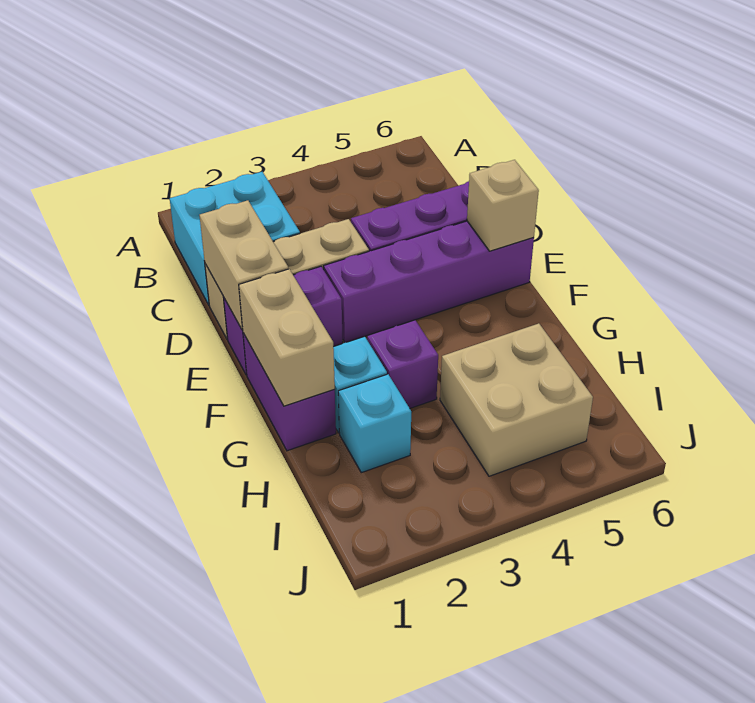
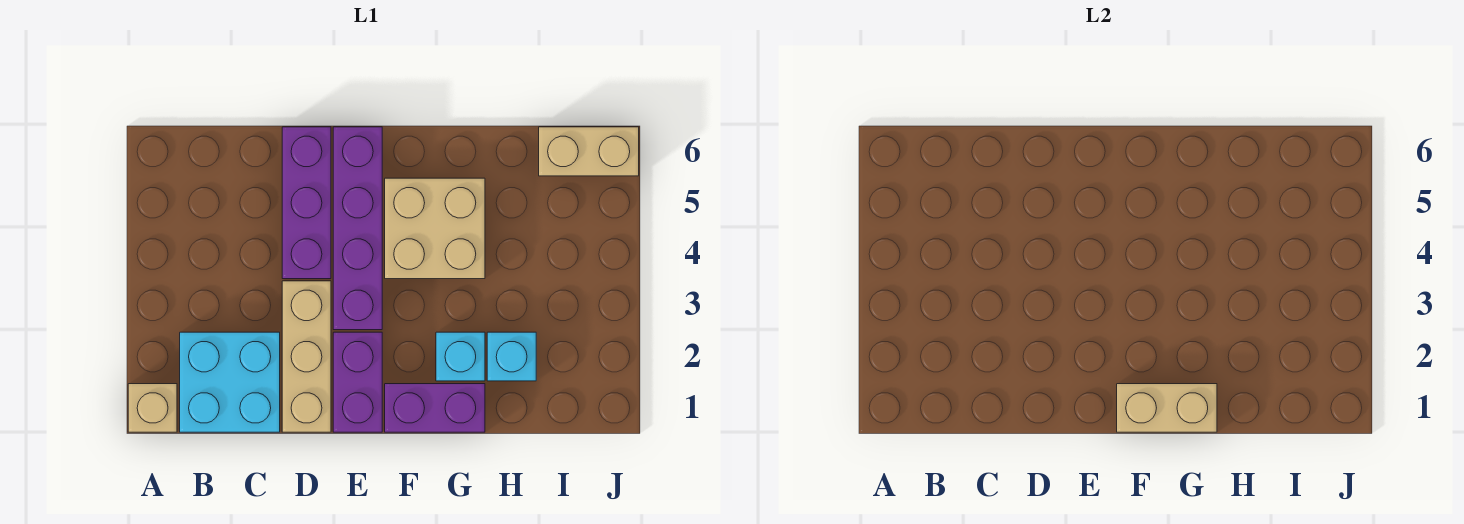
tan 1x2 brick [199,200,288,330] -> tan 1x2 brick moved to [539,127,639,176]
tan 1x1 brick [467,160,539,251] -> tan 1x1 brick moved to [128,384,177,432]
purple 1x1 brick [367,320,438,408] -> none
tan 2x2 brick [440,323,593,476] -> tan 2x2 brick moved to [385,178,485,279]

